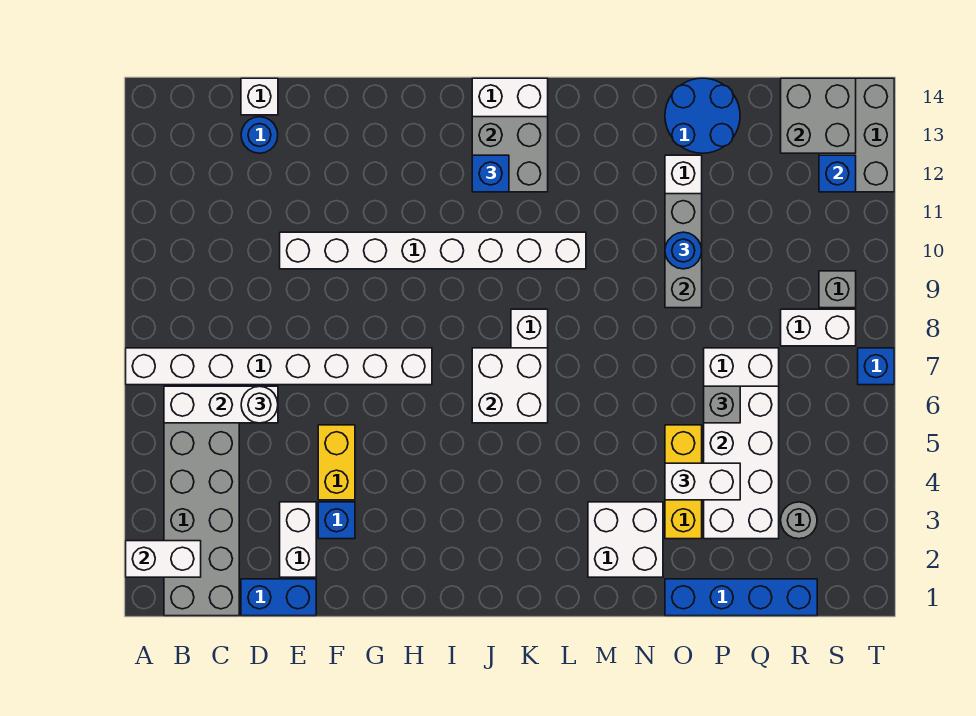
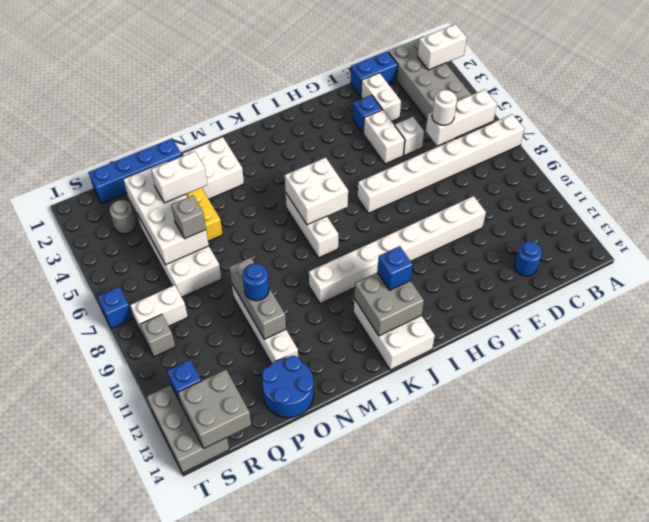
white 1x1 brick [241,78,278,115] -> white 1x1 brick moved to [395,117,424,156]
yellow 1x2 brick [318,425,355,500] -> white 1x2 brick [363,110,405,164]

